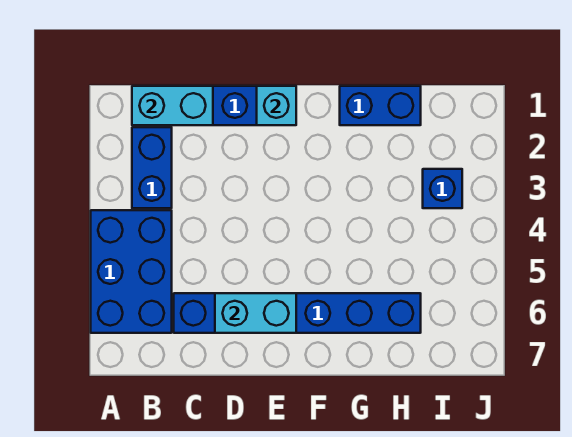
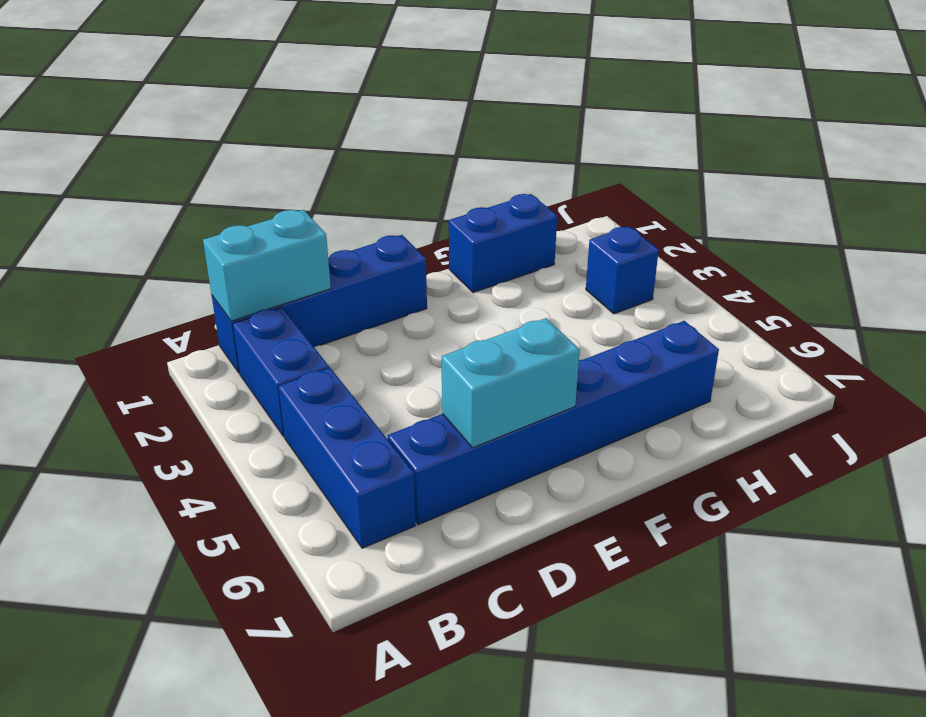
blue 2x3 brick [91,210,172,333] -> blue 1x3 brick [278,368,416,548]
cyan 1x1 brick [257,86,296,125] -> none

